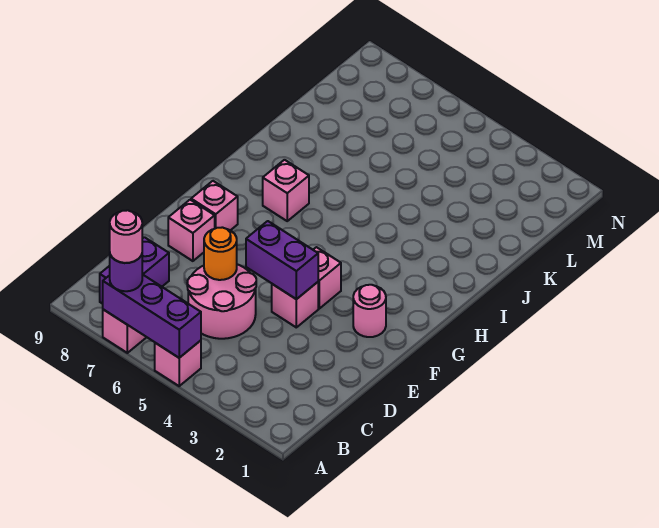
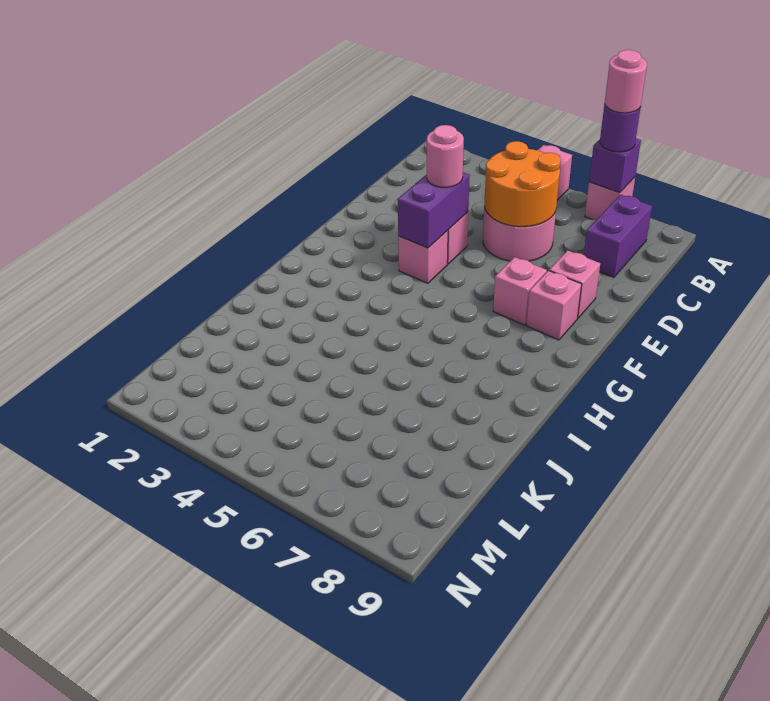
purple 1x3 brick [103,274,201,358] -> purple 1x1 brick [589,139,641,193]
orange 1x1 round brick [204,227,237,280] -> orange 2x2 round brick [484,141,561,227]
purple 1x2 brick [246,221,318,299] -> purple 1x2 brick turned to [398,172,470,248]
pink 1x1 round brick [353,285,386,337] -> pink 1x1 round brick moved to [427,125,464,188]
pink 1x1 brick [263,160,309,221] -> pink 1x1 brick moved to [493,257,547,325]

